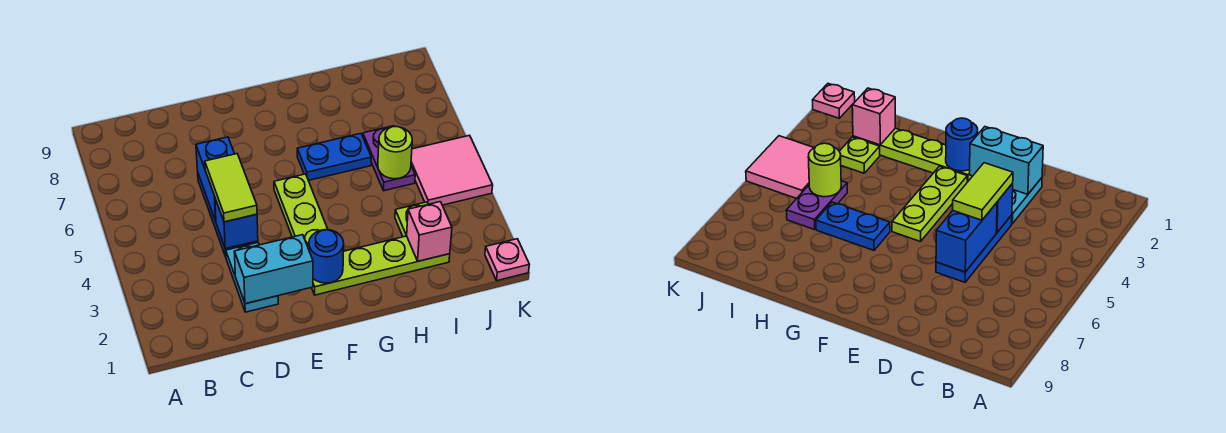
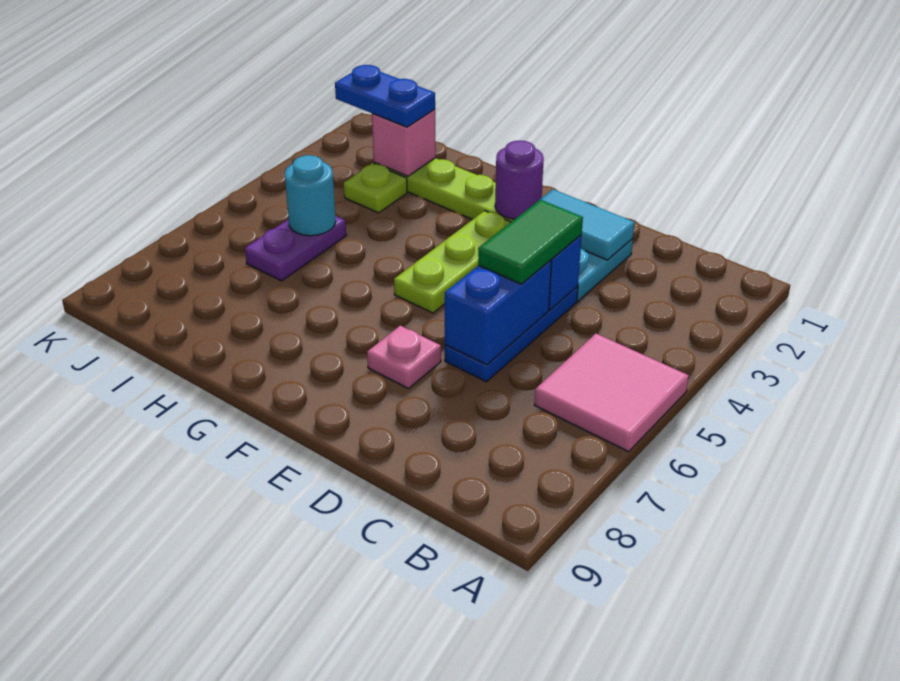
cyan 1x2 brick [234,235,313,304] -> cyan 1x2 tile [527,189,635,260]
lime 1x2 tile [205,154,257,222] -> green 1x2 tile [478,200,583,284]
blue 1x1 round brick [309,230,344,283] -> purple 1x1 round brick [495,141,544,219]
blue 1x2 plate [297,133,371,180] -> blue 1x2 plate moved to [335,65,435,127]
lime 1x1 round brick [378,127,412,179] -> cyan 1x1 round brick [285,155,336,236]
pink 2x2 tile [411,135,493,205] -> pink 2x2 tile moved to [535,334,689,452]
pink 1x1 plate [485,239,529,281] -> pink 1x1 plate moved to [367,326,441,389]

